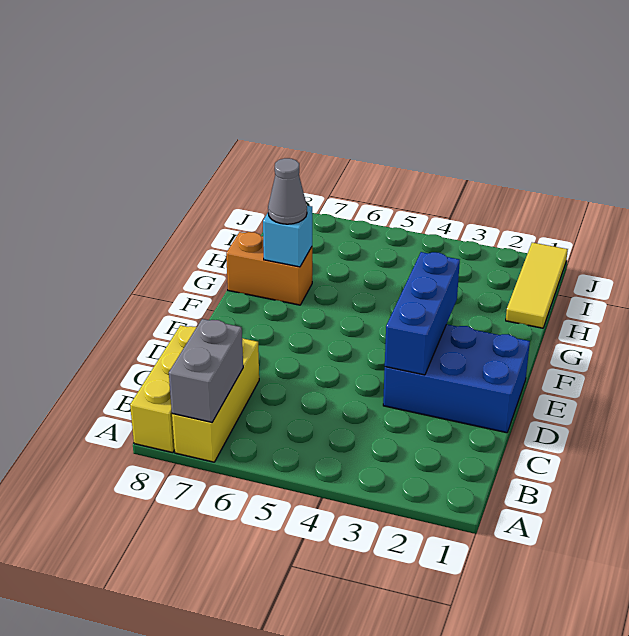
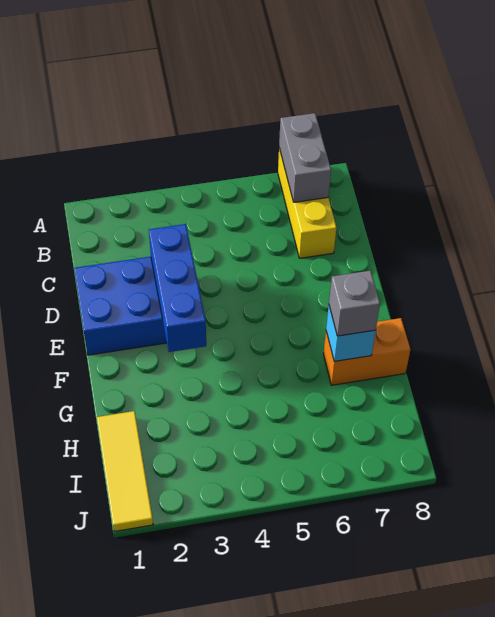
yellow 1x3 brick [130,325,197,453] -> none
grey 1x1 cone [268,158,307,224] -> grey 1x1 brick [329,271,380,336]

